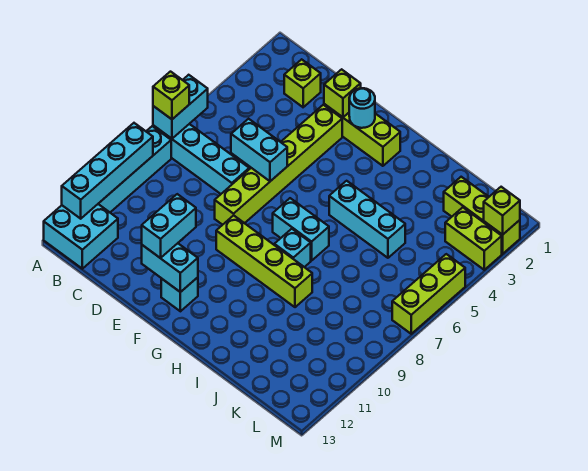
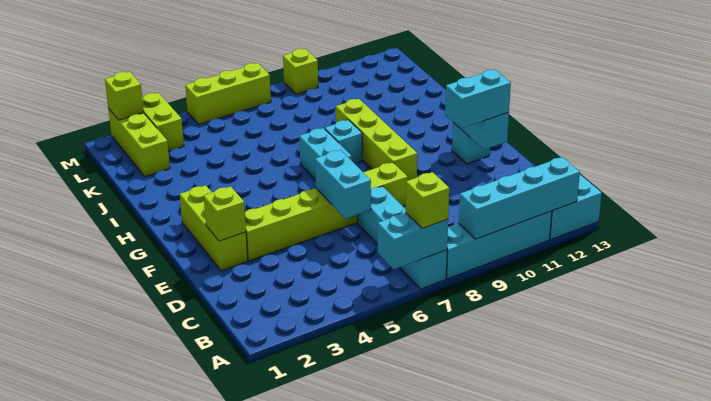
lime 1x1 brick [284,59,321,107] -> lime 1x1 brick moved to [283,49,318,94]
cyan 1x1 round brick [349,88,375,128] -> none
cyan 1x3 brick [329,181,405,258] -> none

